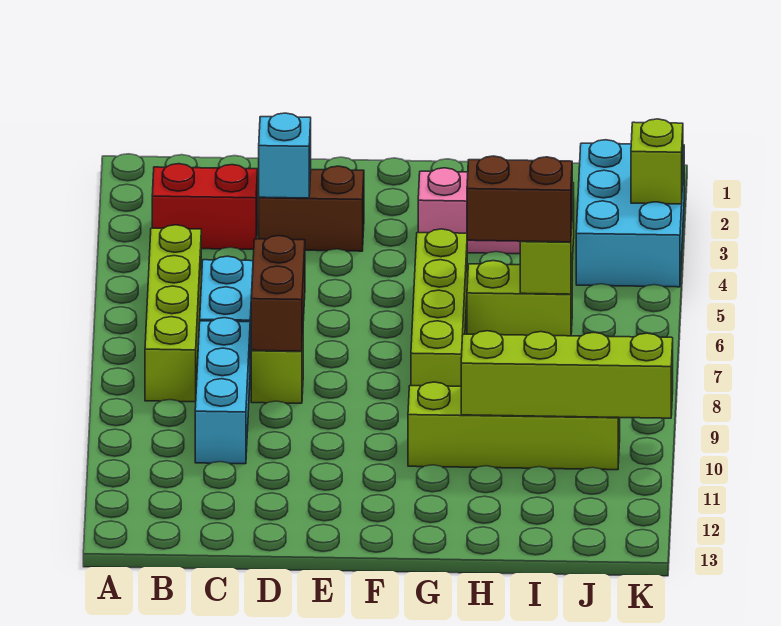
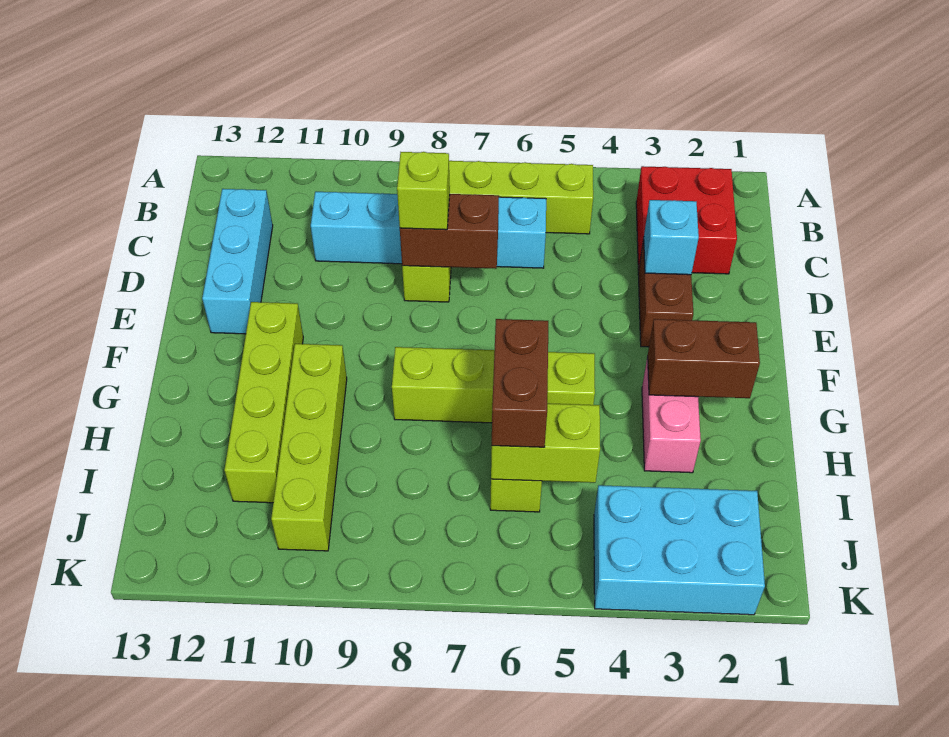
red 1x2 brick [152,164,258,250] -> red 2x2 brick [636,166,737,274]
none -> cyan 1x3 brick [202,189,273,334]
none -> brown 1x2 brick [648,319,760,398]
lime 1x4 brick [461,331,673,418] -> lime 1x4 brick moved to [224,302,303,503]
lime 1x1 brick [631,119,683,204] -> lime 1x1 brick moved to [397,152,450,230]

